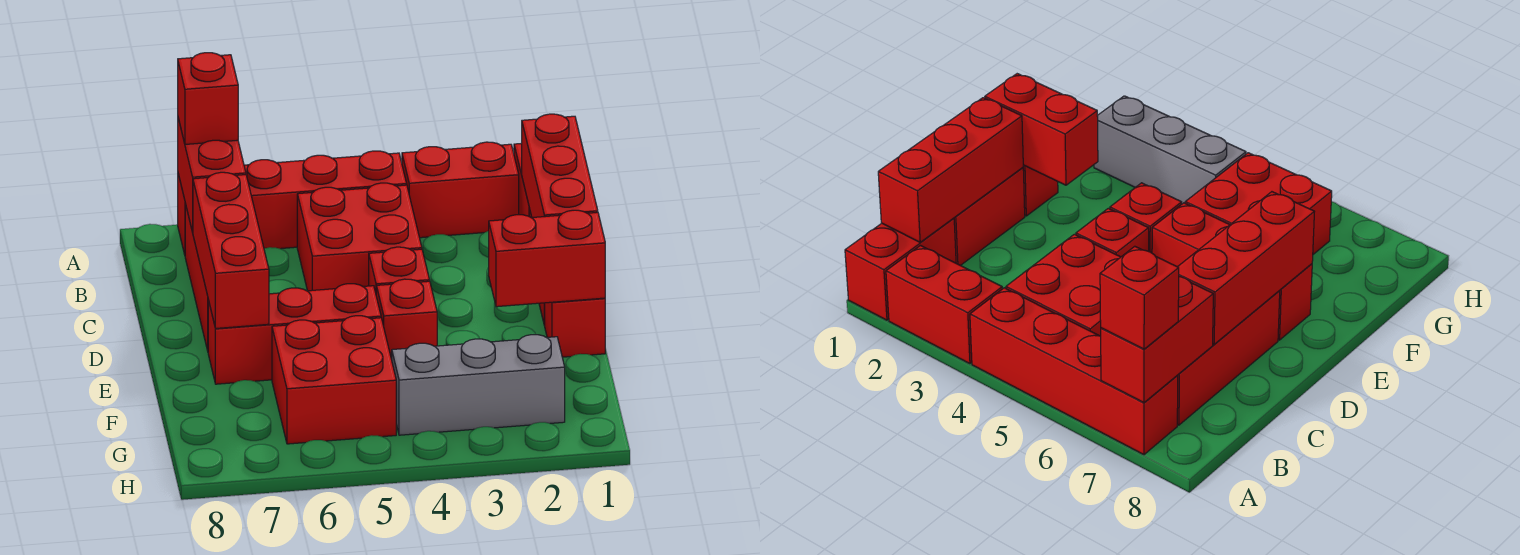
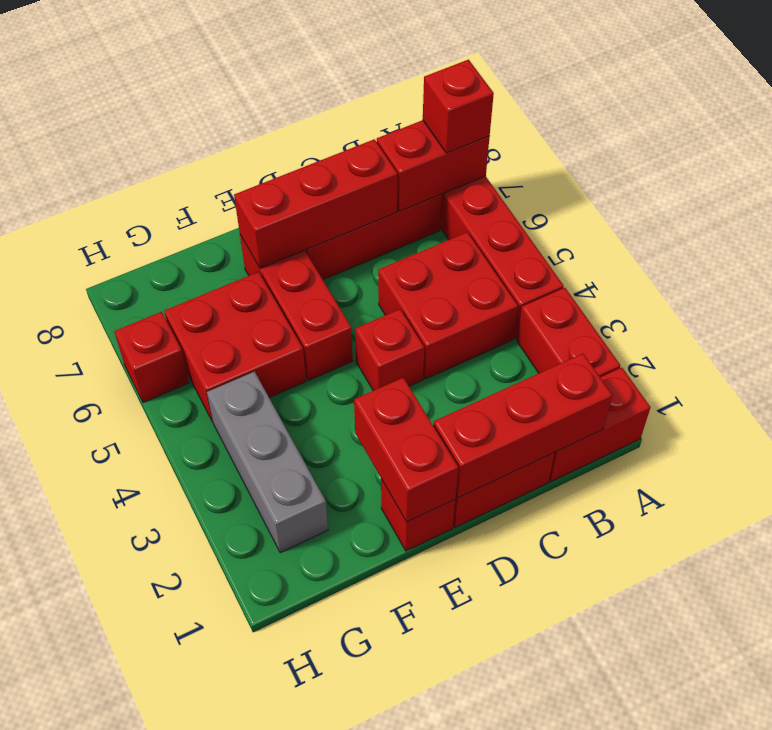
red 1x1 brick [376,279,437,359] -> red 1x1 brick moved to [114,312,189,403]

